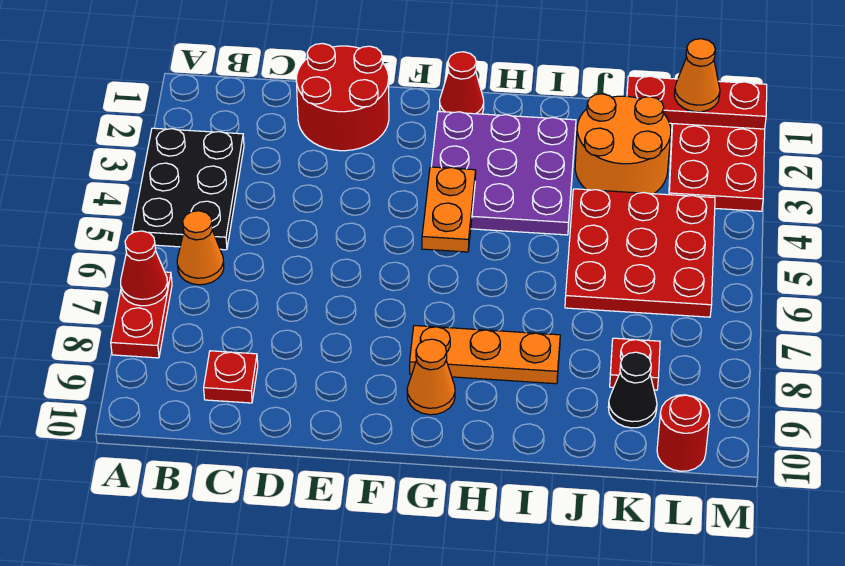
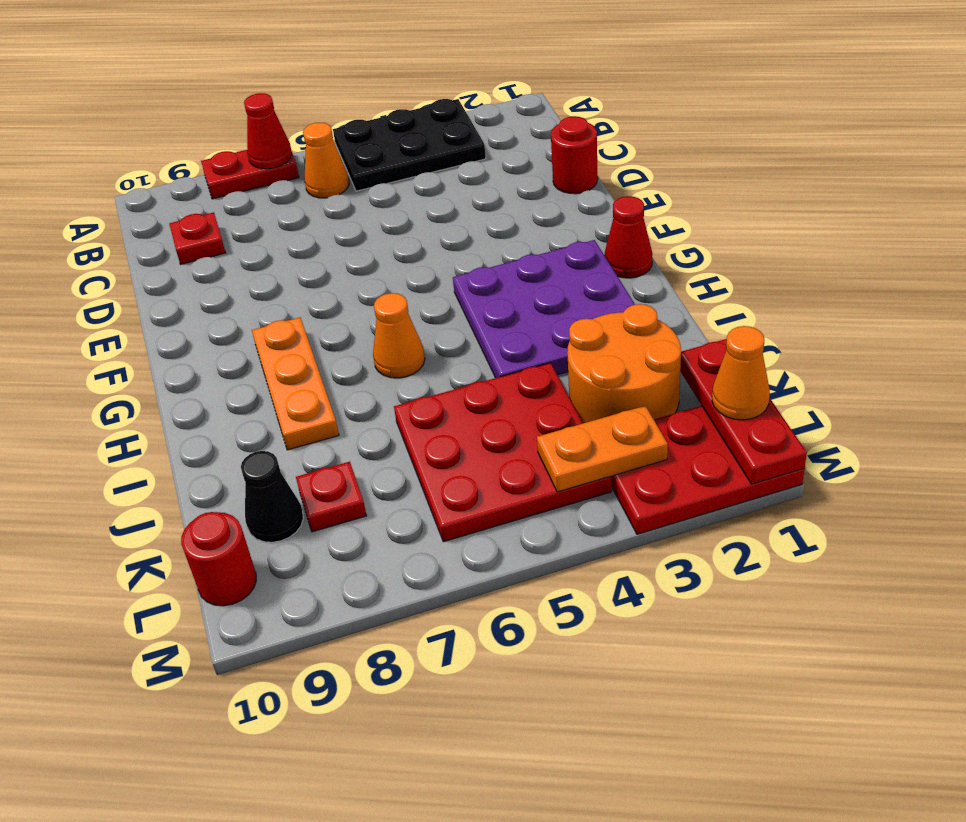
red 2x2 round brick [296,43,389,151] -> red 1x1 round brick [551,116,598,194]
orange 1x2 plate [422,167,476,252] -> orange 1x2 plate moved to [537,406,668,492]
orange 1x1 cone [407,339,455,415] -> orange 1x1 cone moved to [373,293,425,378]

